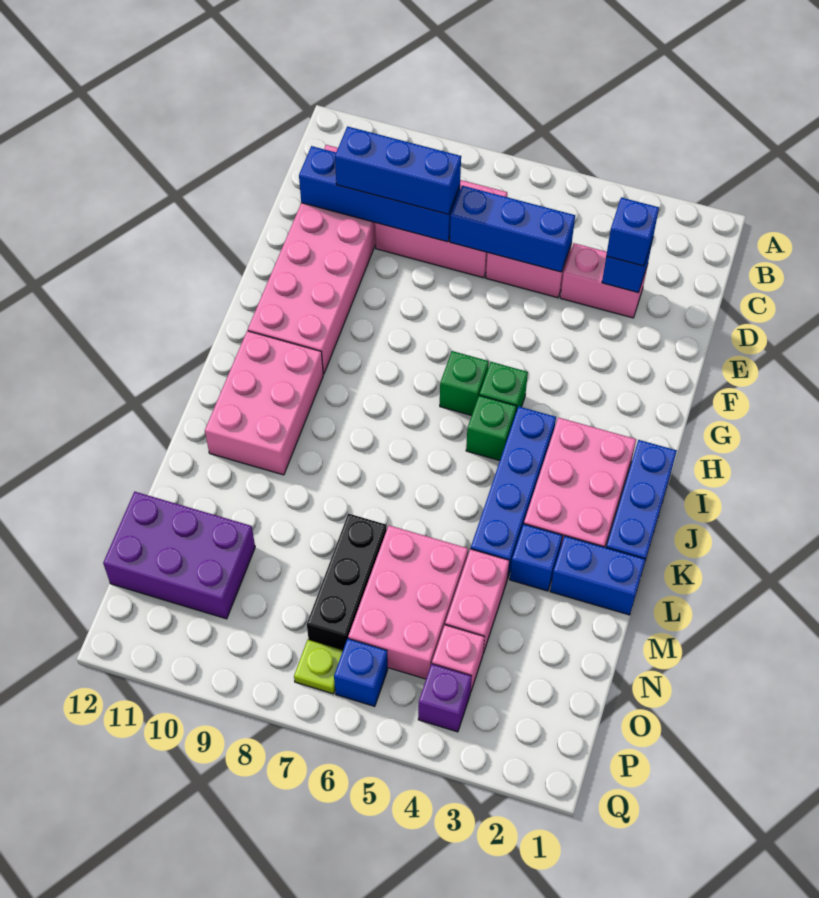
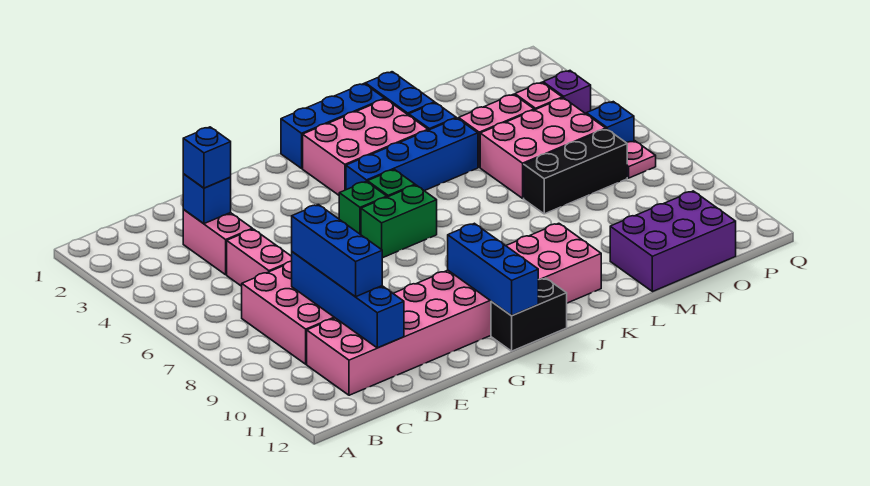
blue 1x3 brick [450,186,575,272] -> blue 1x3 brick moved to [448,223,538,316]
green 1x1 brick [440,351,489,416] -> green 1x2 brick [361,185,437,258]
none -> black 1x2 brick [491,278,567,351]
purple 2x3 brick [103,492,255,619] -> purple 2x3 brick turned to [610,191,736,292]
lime 1x1 plate [294,640,343,694] -> pink 1x1 plate [626,141,656,178]

